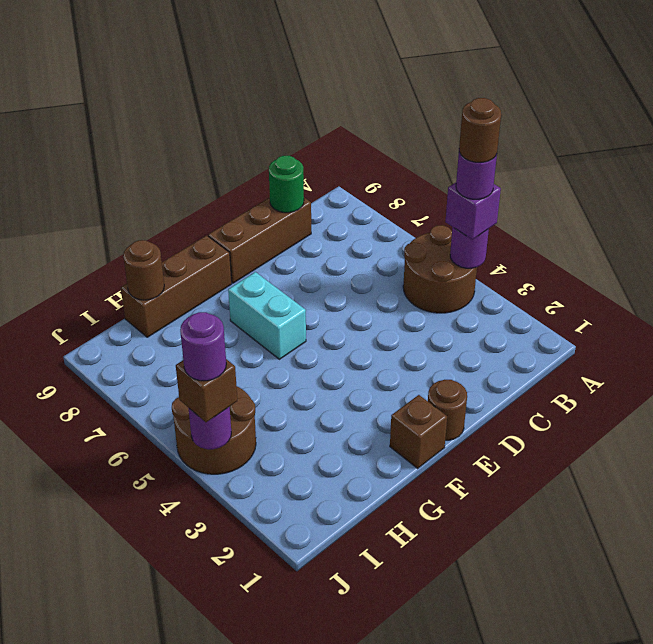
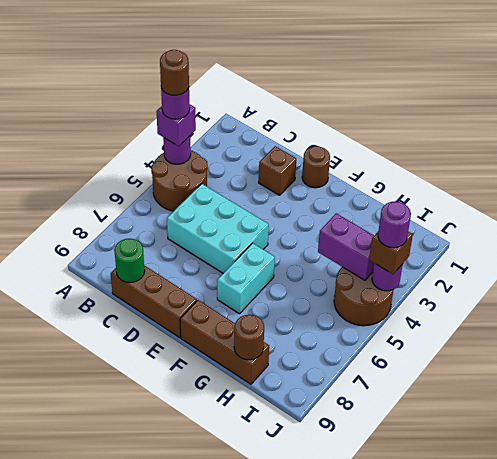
none -> cyan 2x3 brick [167,184,269,273]
brown 1x1 brick [390,395,447,468] -> brown 1x1 brick moved to [259,146,296,195]
none -> purple 1x2 brick [318,213,374,280]

